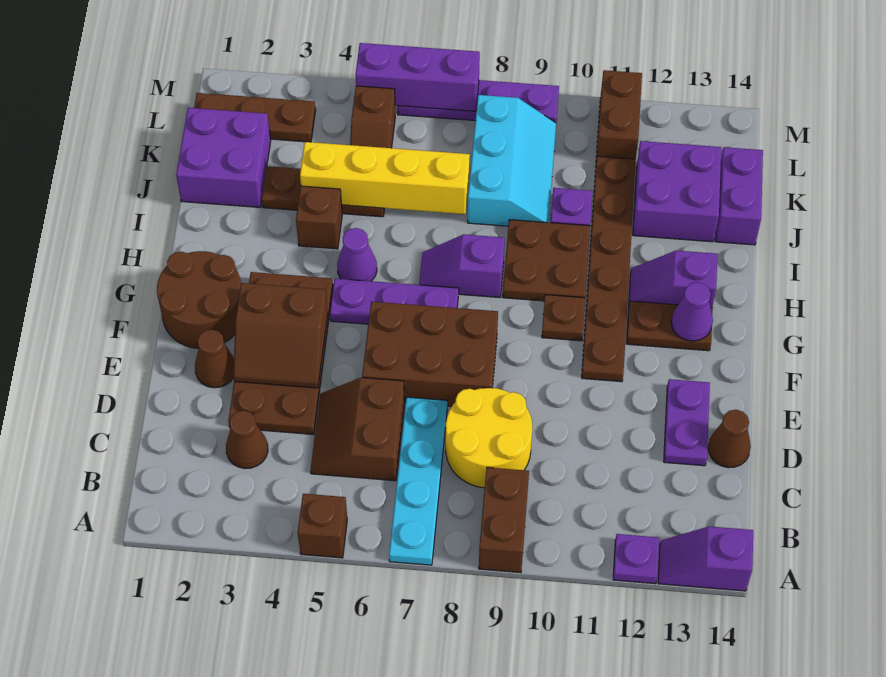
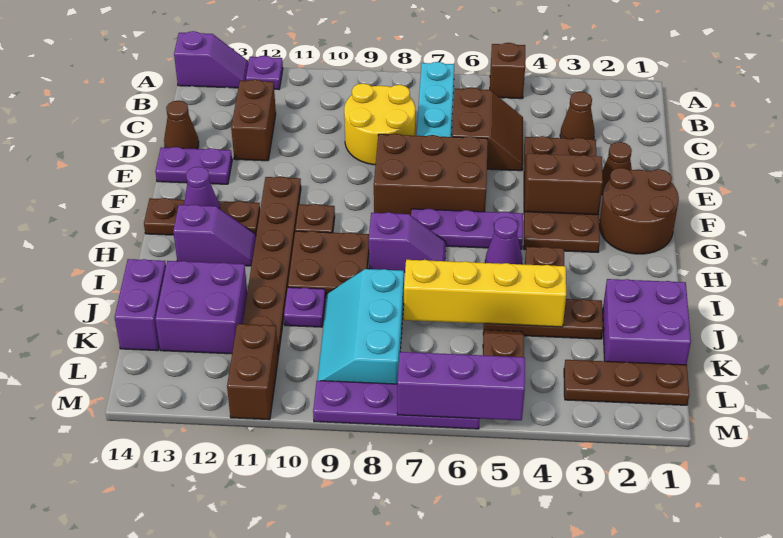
brown 1x2 brick [479,467,529,573] -> brown 1x2 brick moved to [231,79,276,161]
purple 1x2 plate [664,379,710,466] -> purple 1x2 plate turned to [155,147,232,184]
brown 1x2 plate [627,301,713,351] -> brown 1x3 plate [144,198,260,235]

